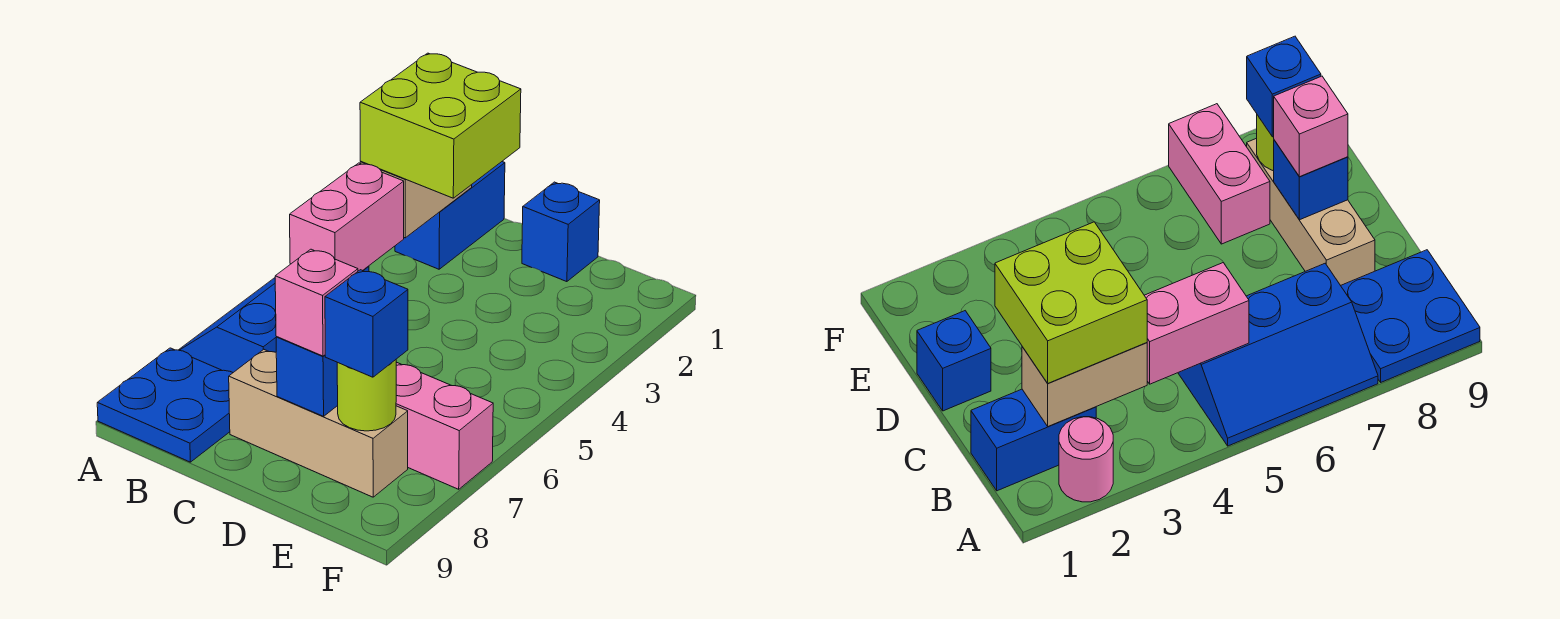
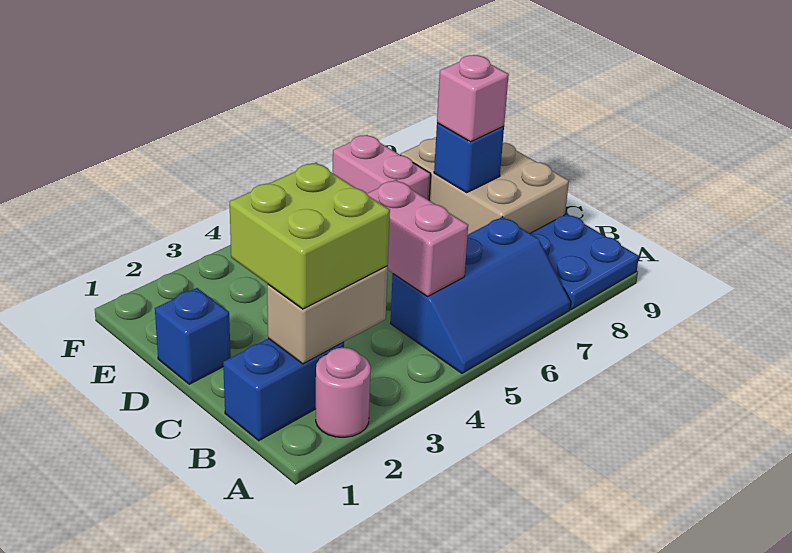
pink 1x2 brick [290,163,404,271] -> pink 1x2 brick turned to [367,180,468,296]
tan 1x3 brick [229,349,408,497] -> tan 2x3 brick [401,137,569,234]
lime 1x1 round brick [337,360,396,431] -> none
blue 1x1 brick [325,270,408,377] -> none

